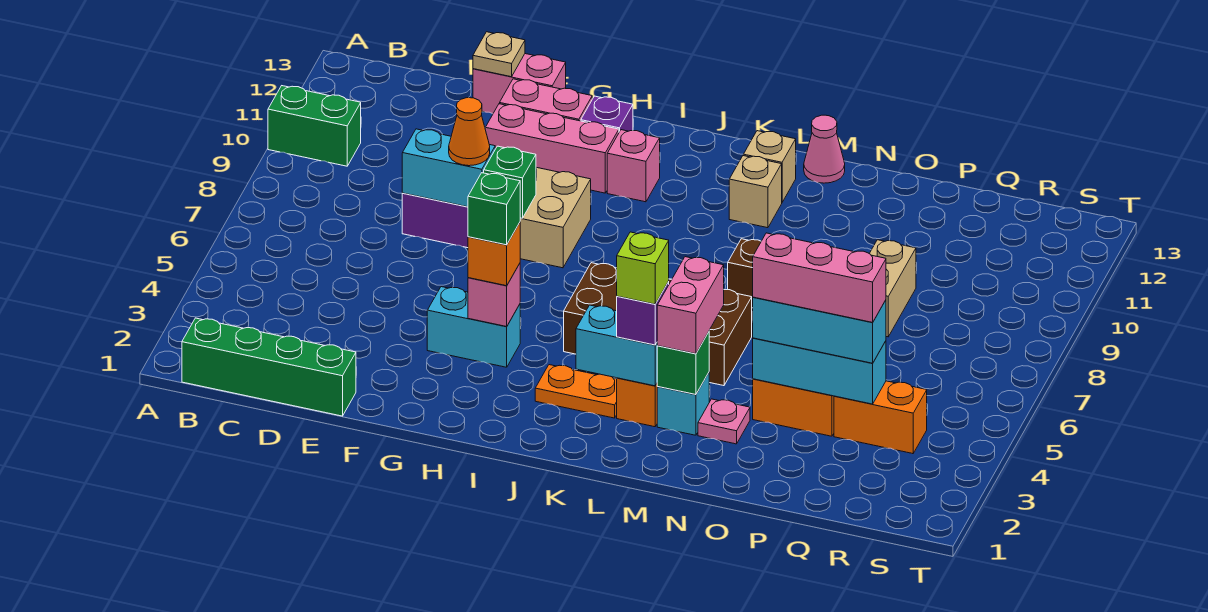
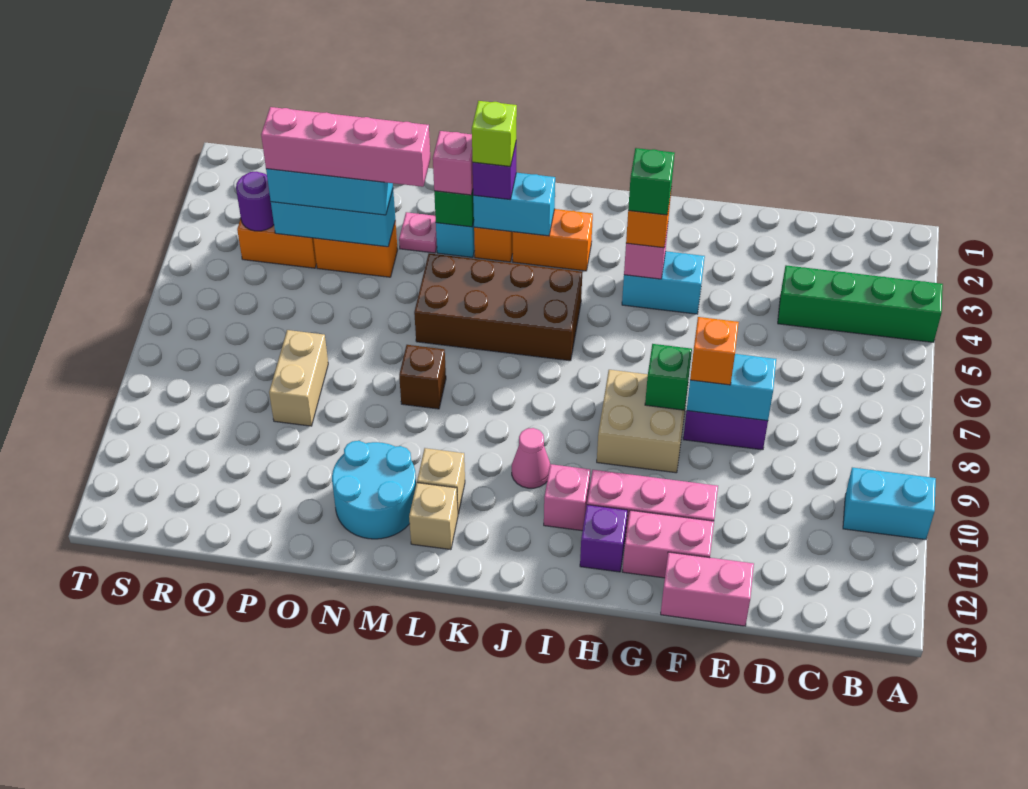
green 1x2 brick [268,86,361,166] -> cyan 1x2 brick [843,468,936,540]
green 1x4 brick [182,318,356,416] -> green 1x4 brick moved to [778,265,943,342]
tan 1x1 plate [473,32,525,77] -> none
orange 1x1 cone [449,98,490,166] -> orange 1x1 brick [690,317,739,385]
orange 1x2 plate [535,365,617,418] -> orange 1x2 brick [513,209,593,271]
pink 1x2 brick [657,257,724,354] -> pink 1x1 brick [433,131,473,195]
none -> cyan 2x2 round brick [332,441,416,539]
pink 1x1 cone [804,115,845,183] -> pink 1x1 cone moved to [512,428,550,488]
pink 1x3 brick [753,233,886,322] -> pink 1x4 brick [261,107,430,187]
none -> purple 1x1 round brick [236,172,274,231]

